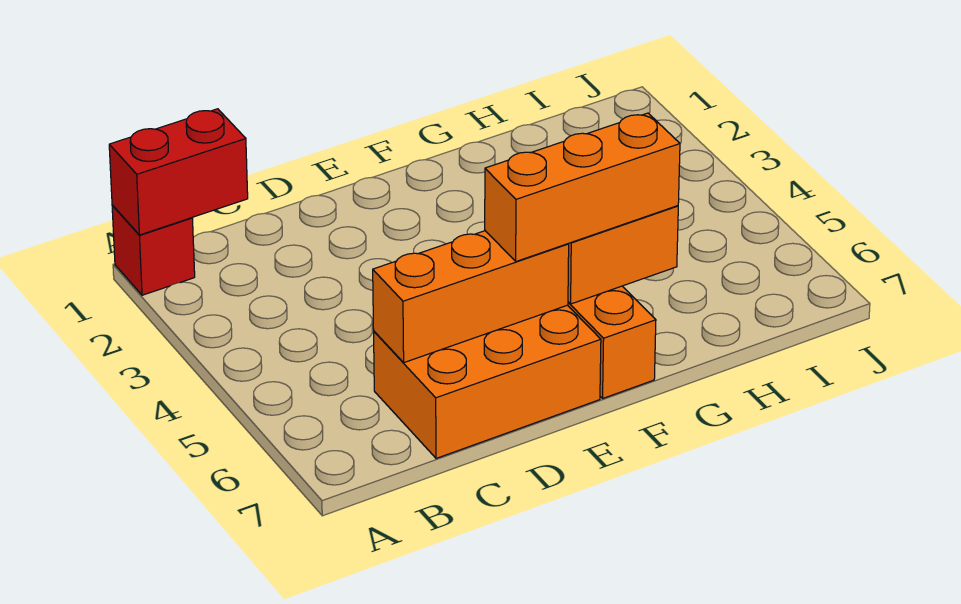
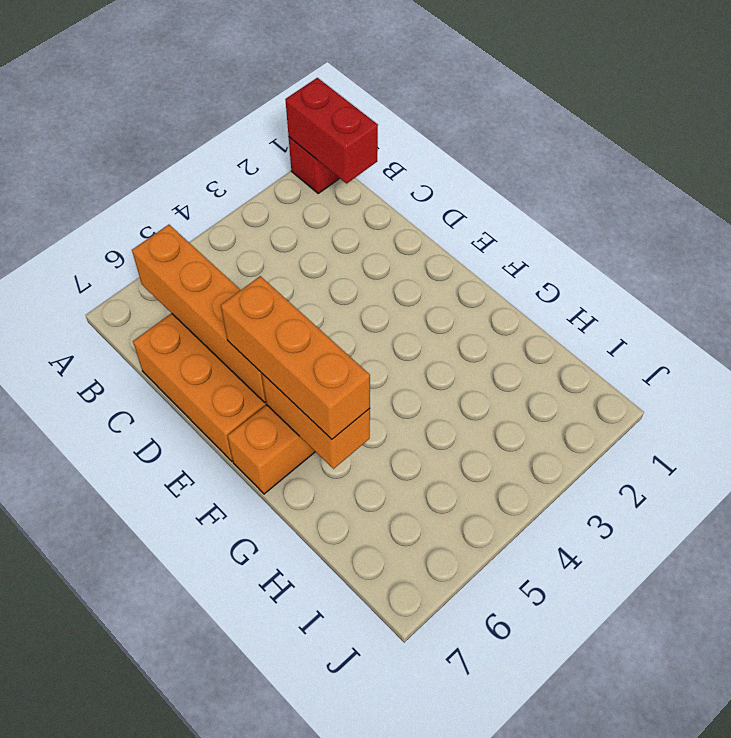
orange 1x3 brick [373,231,569,363] -> orange 1x4 brick [132,225,266,402]

